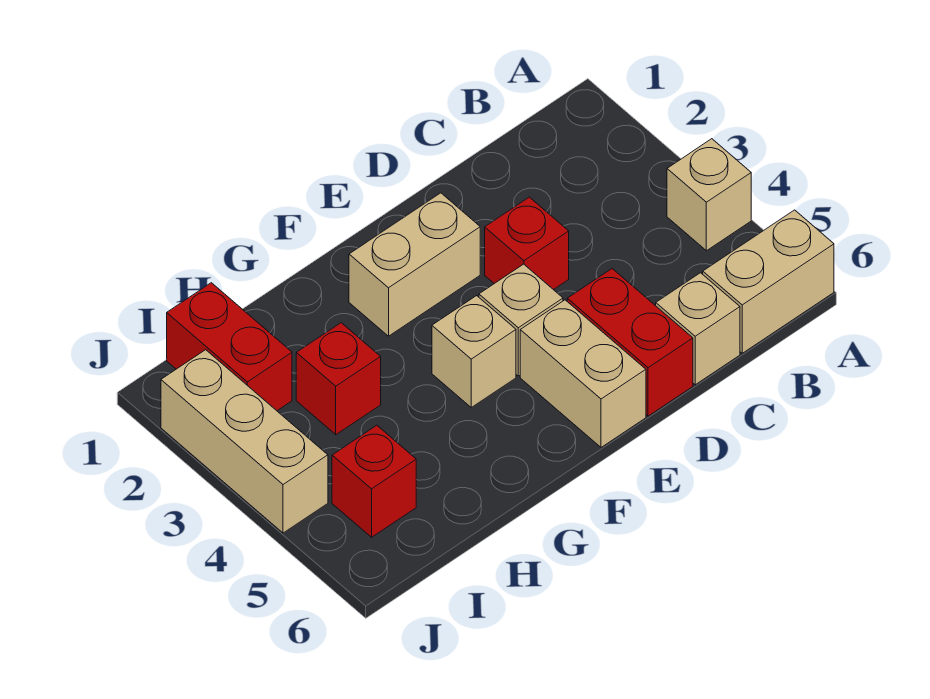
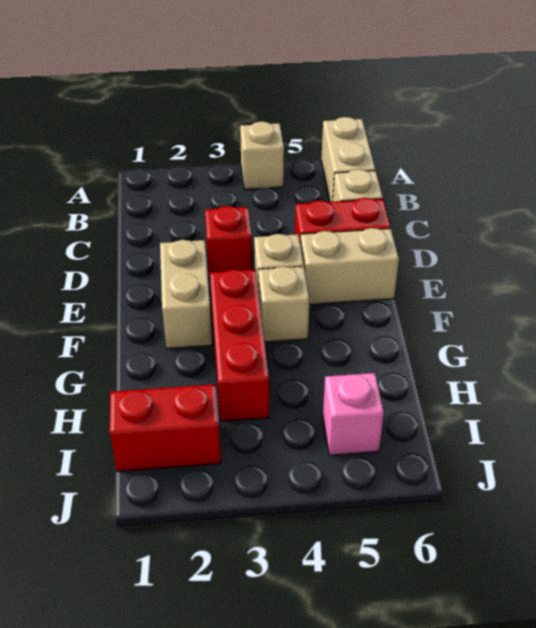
red 1x1 brick [296,323,381,435] -> red 1x3 brick [210,270,269,421]
red 1x1 brick [332,425,416,537] -> pink 1x1 brick [323,373,384,455]
tan 1x3 brick [161,350,328,533] -> none

